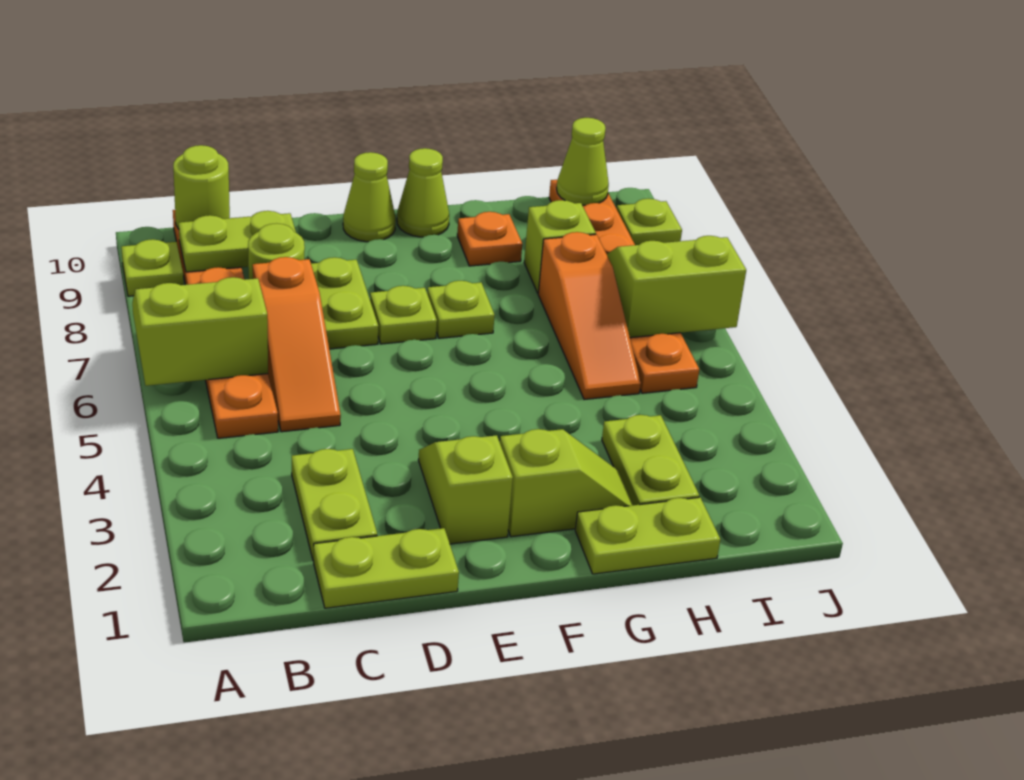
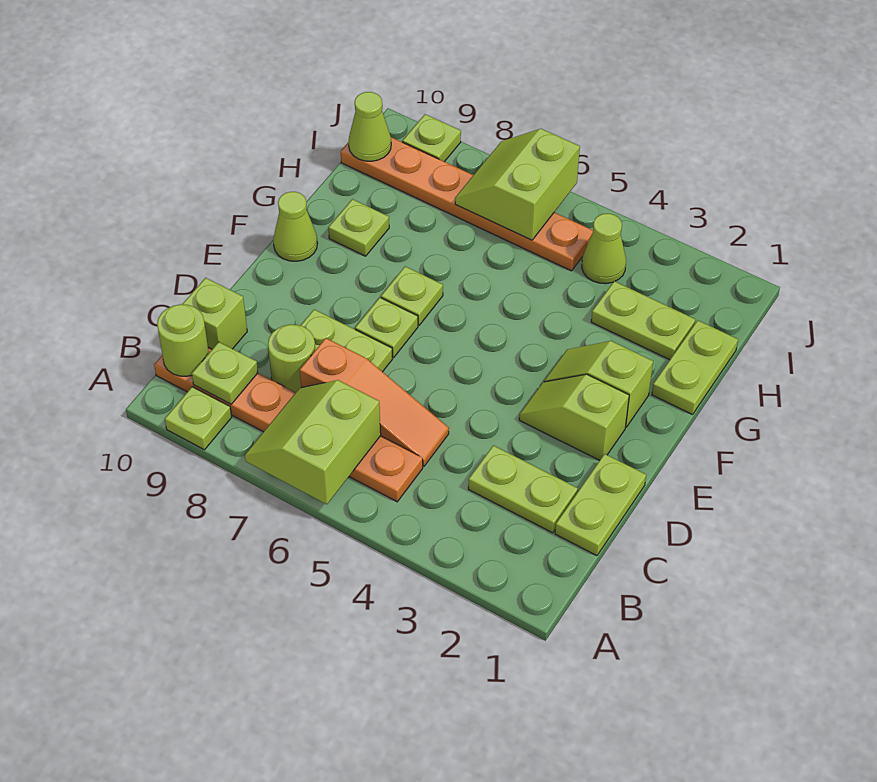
lime 1x2 plate [179,211,296,272] -> lime 1x1 plate [192,342,258,404]
lime 1x1 cone [343,152,396,242] -> lime 1x1 cone moved to [582,214,626,284]
lime 1x2 slope [500,429,633,537] -> lime 1x2 slope turned to [544,341,653,427]
orange 1x1 plate [457,212,522,266] -> lime 1x1 plate [328,199,389,256]
orange 1x3 slope [538,232,641,399] -> none
lime 1x1 brick [524,200,596,293] -> lime 1x1 brick moved to [182,278,247,349]

